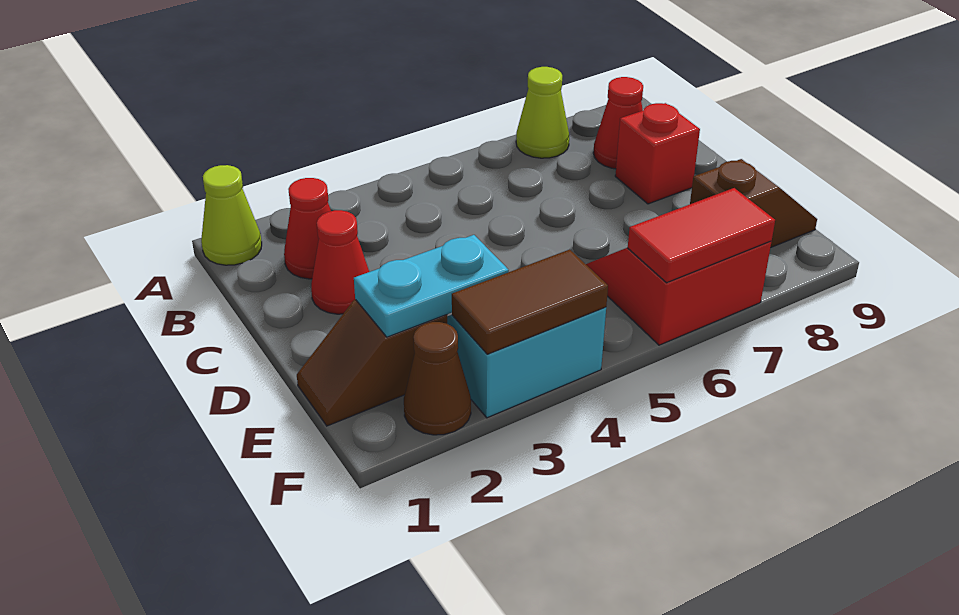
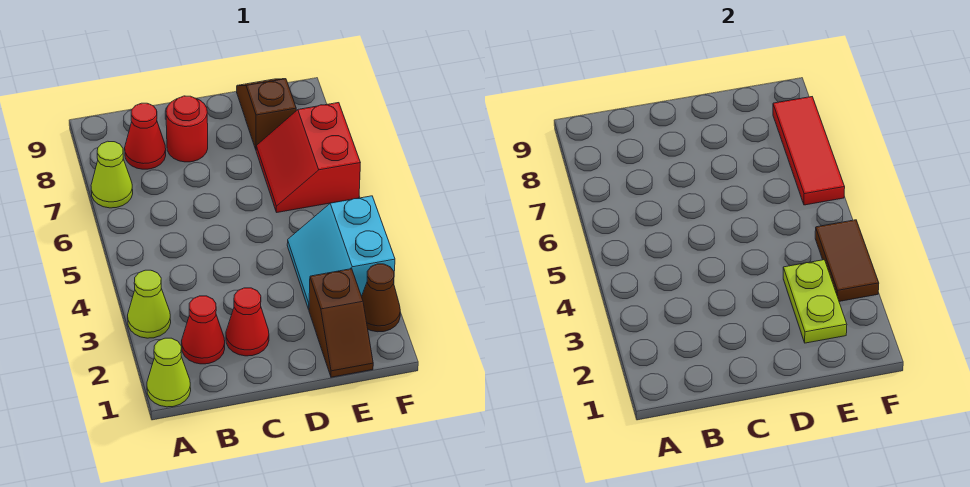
none -> lime 1x1 cone [128,270,171,338]
red 1x1 brick [615,103,700,204] -> red 1x1 round brick [166,96,208,162]
cyan 1x2 plate [354,235,509,337] -> lime 1x2 plate [783,260,847,343]
red 1x2 tile [628,188,775,283] -> red 1x3 tile [773,97,845,205]

